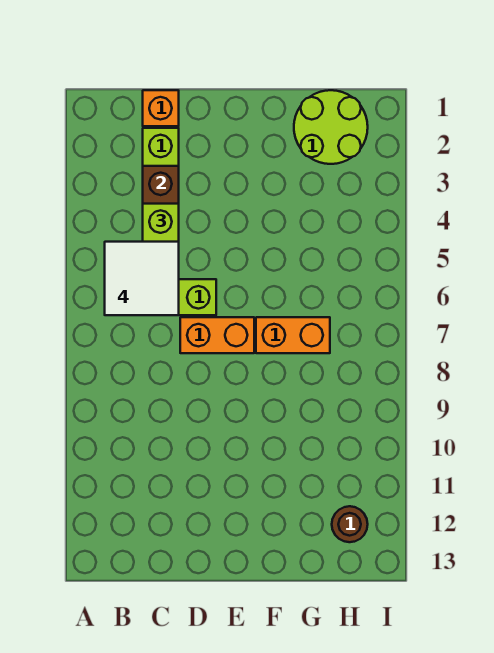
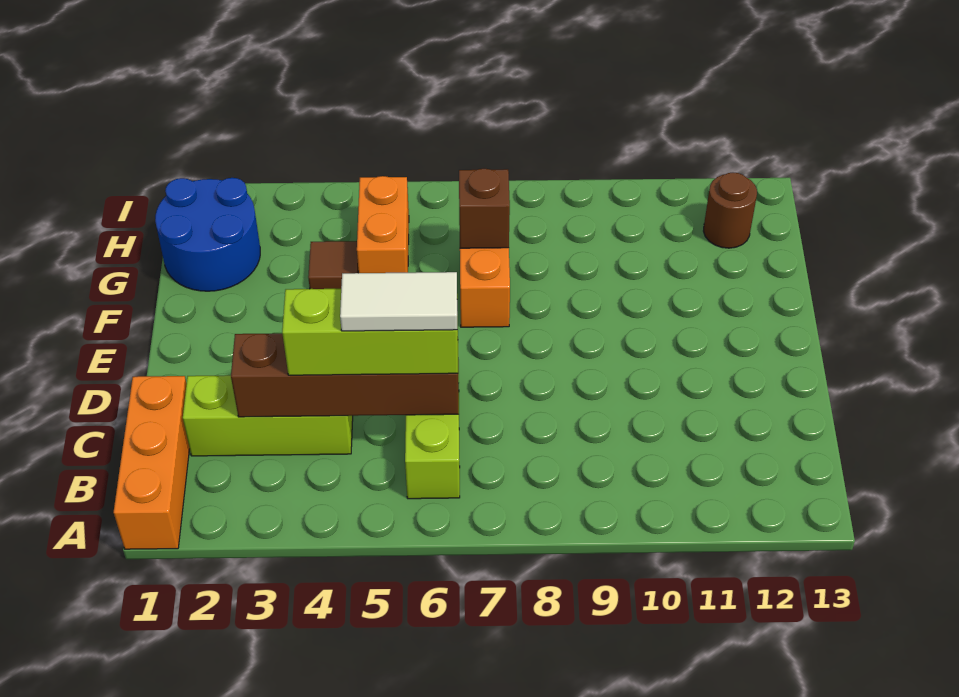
white 2x2 tile [105,242,179,315] -> white 1x2 tile [340,272,457,331]
orange 1x1 brick [143,90,179,126] -> orange 1x3 brick [114,376,190,549]
orange 1x2 brick [180,317,254,353] -> orange 1x2 brick moved to [357,176,409,273]
lime 2x2 round brick [294,90,368,164] -> blue 2x2 round brick [155,178,260,291]
none -> brown 1x1 tile [308,241,358,289]
none -> brown 1x1 brick [459,169,510,248]

